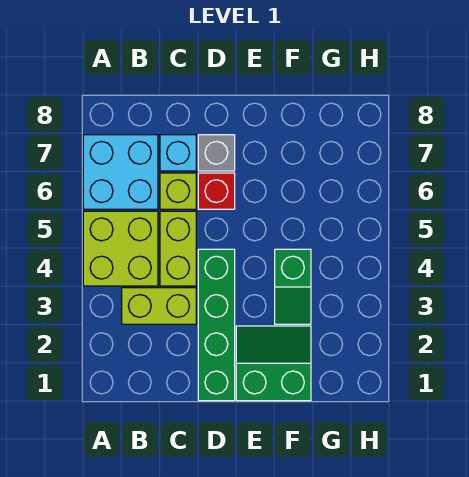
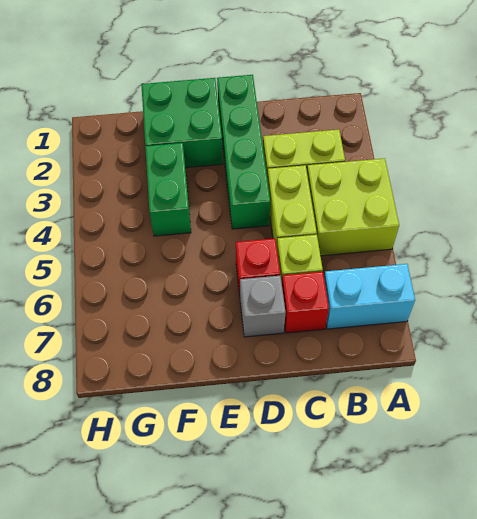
cyan 2x2 brick [83,135,158,209] -> cyan 1x2 brick [324,264,415,329]
cyan 1x1 brick [160,135,196,171] -> red 1x1 brick [282,272,329,333]
green 2x2 slope [236,326,311,401] -> green 2x2 brick [141,78,223,168]
green 1x2 slope [275,249,311,324] -> green 1x2 brick [145,143,191,236]

